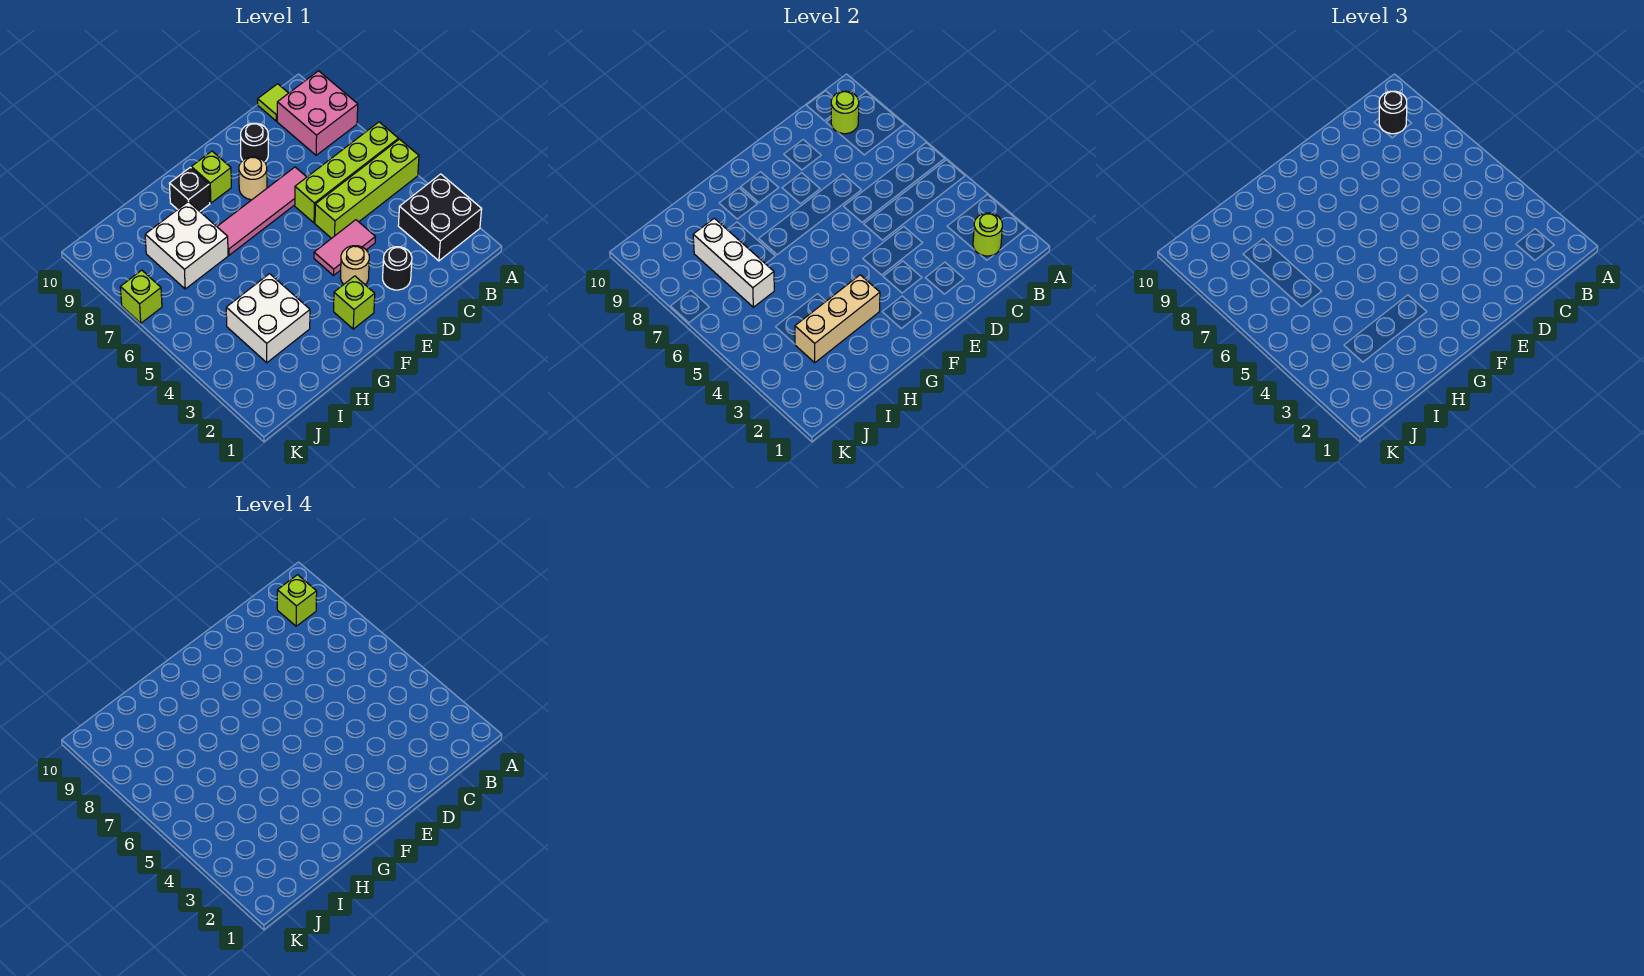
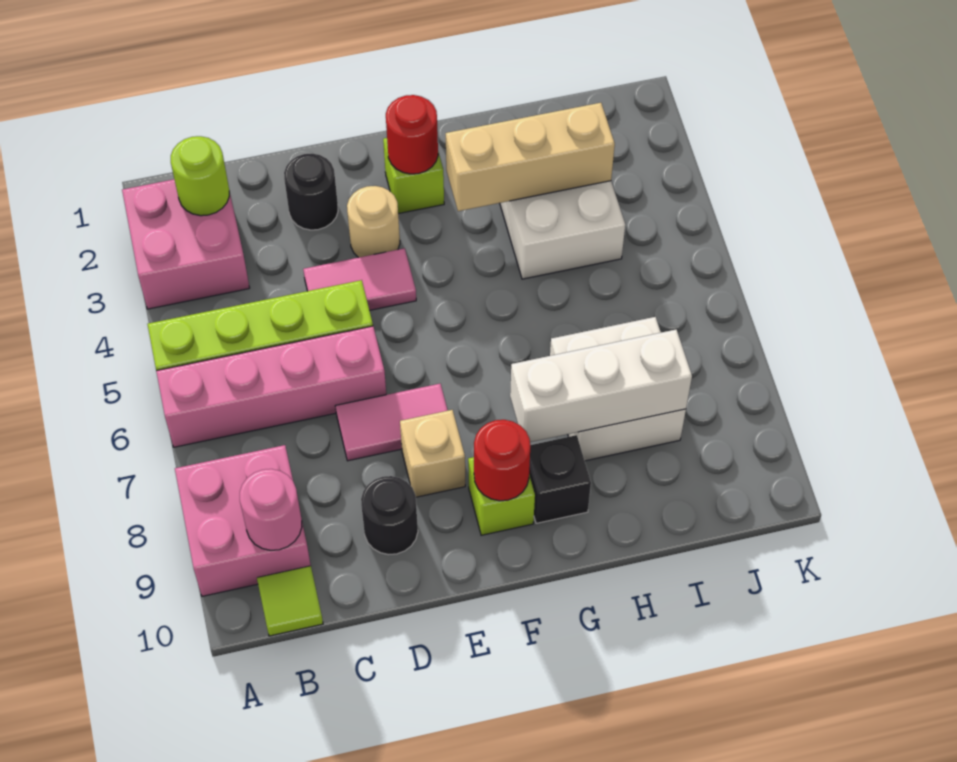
black 2x2 brick [398,174,482,261] -> pink 2x2 brick [122,179,250,309]
lime 1x4 brick [295,122,398,223] -> pink 1x4 brick [156,326,386,447]
lime 1x1 round brick [831,91,859,134] -> pink 1x1 round brick [240,469,302,550]
black 1x1 round brick [1379,91,1407,134] -> none
lime 1x1 brick [277,575,317,626] -> none
pink 1x4 tile [217,167,306,255] -> pink 1x2 tile [336,384,448,461]
tan 1x1 round brick [239,157,267,200] -> tan 1x1 brick [400,410,465,497]
none -> red 1x1 round brick [386,95,438,174]
none -> red 1x1 round brick [474,420,530,501]
white 1x3 brick [693,218,774,307] -> white 1x3 brick turned to [510,330,692,442]
lime 1x1 brick [120,270,162,323] -> none

